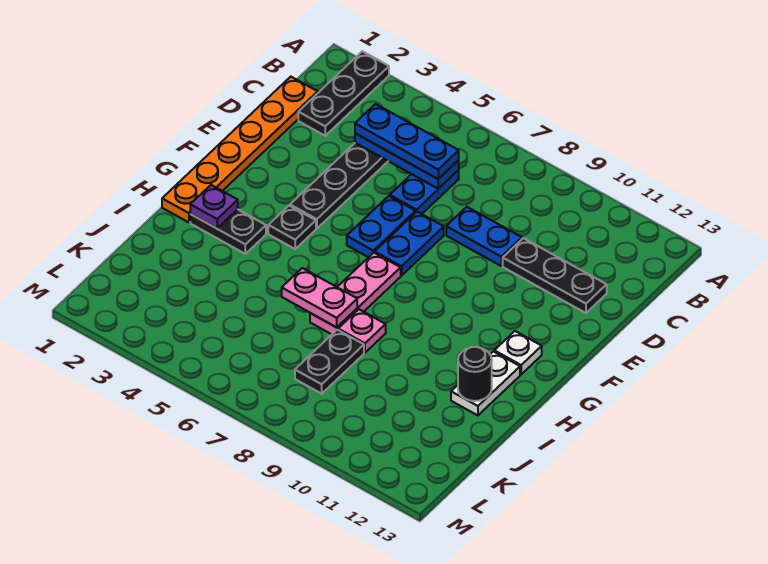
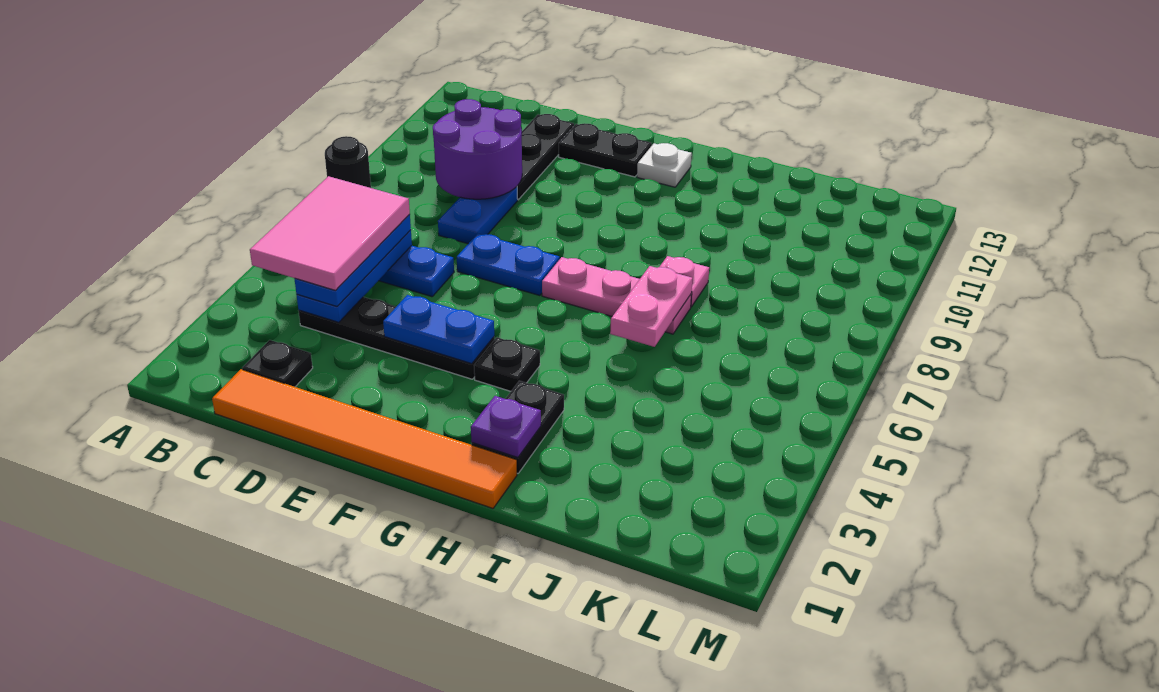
black 1x3 plate [298,51,389,136] -> black 1x1 plate [242,340,313,387]
none -> pink 2x3 tile [250,176,410,290]
orange 1x6 plate [162,77,318,222] -> orange 1x6 tile [212,369,517,508]
none -> purple 2x2 round brick [433,99,522,199]
blue 1x2 plate [347,196,416,257] -> blue 1x2 plate moved to [383,295,494,364]
white 1x2 plate [451,351,520,415] -> none
black 1x1 round brick [458,347,492,401] -> black 1x1 round brick moved to [325,136,371,188]
black 1x2 plate [295,330,364,394] -> black 1x2 plate moved to [559,123,652,177]

